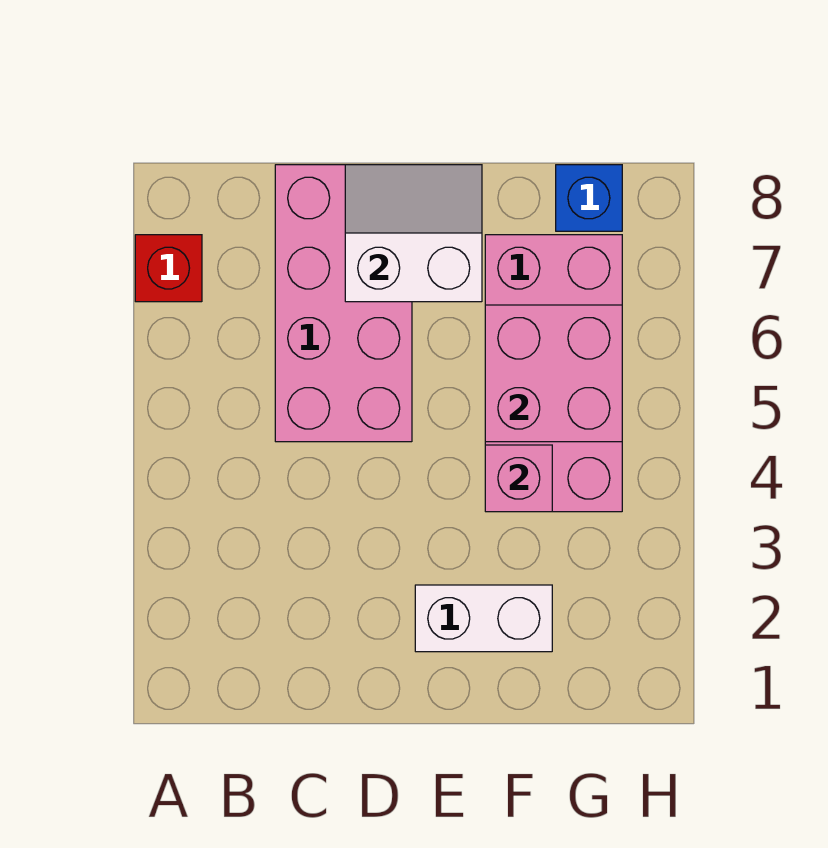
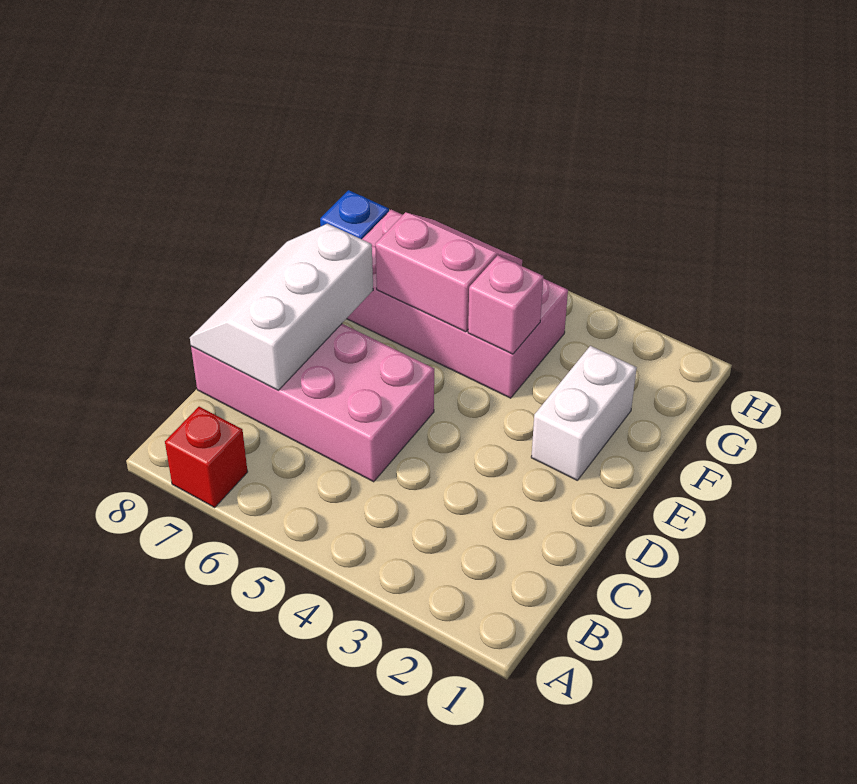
white 2x2 slope [345,165,482,302] -> white 2x3 slope [190,224,373,390]
pink 2x2 brick [485,305,622,442] -> pink 2x2 slope [375,212,522,332]

